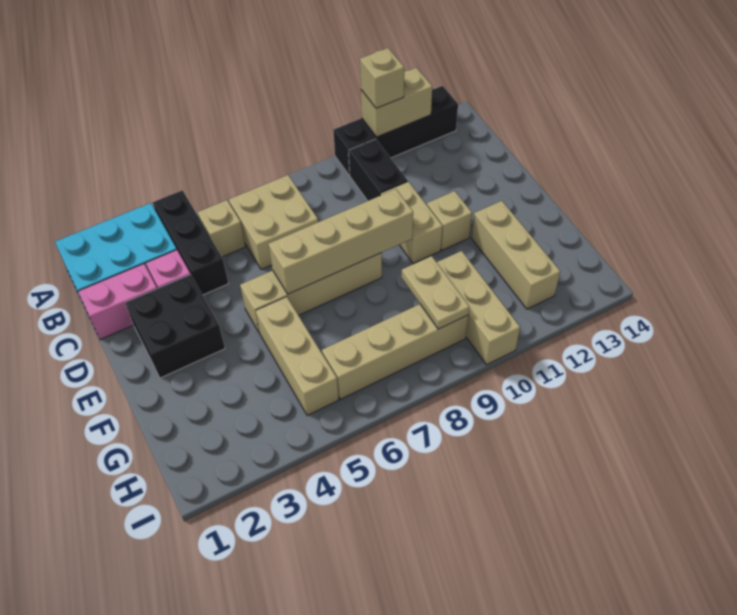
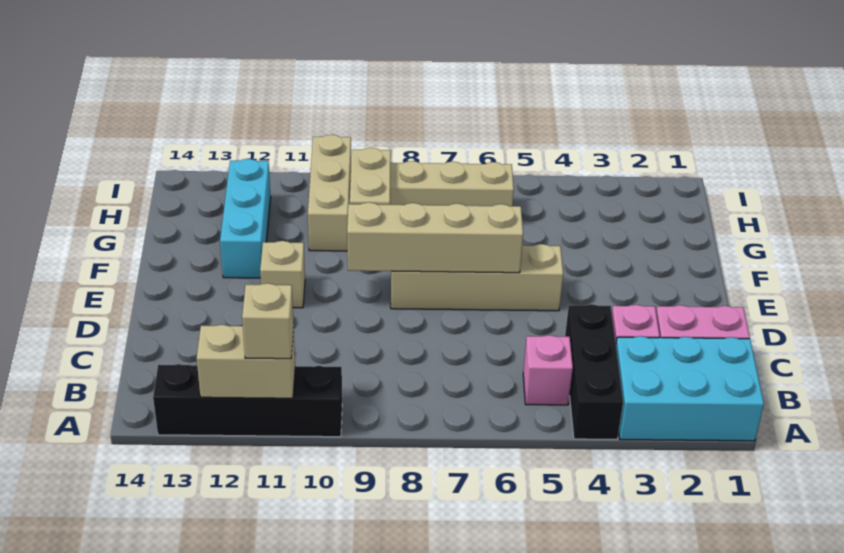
tan 1x1 brick [197,200,245,257] -> pink 1x1 brick [523,335,573,405]
tan 2x2 brick [229,175,318,270] -> none
black 1x2 brick [349,139,408,201] -> none
black 2x2 brick [125,274,225,378] -> none
tan 1x2 brick [380,182,442,263] -> none
tan 1x3 brick [256,297,339,415] -> none
tan 1x3 brick [472,201,560,309] -> cyan 1x3 brick [220,159,271,278]

